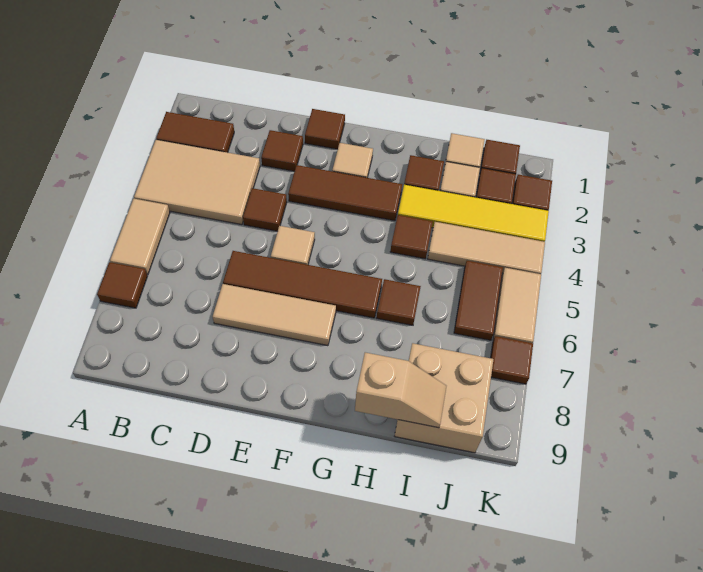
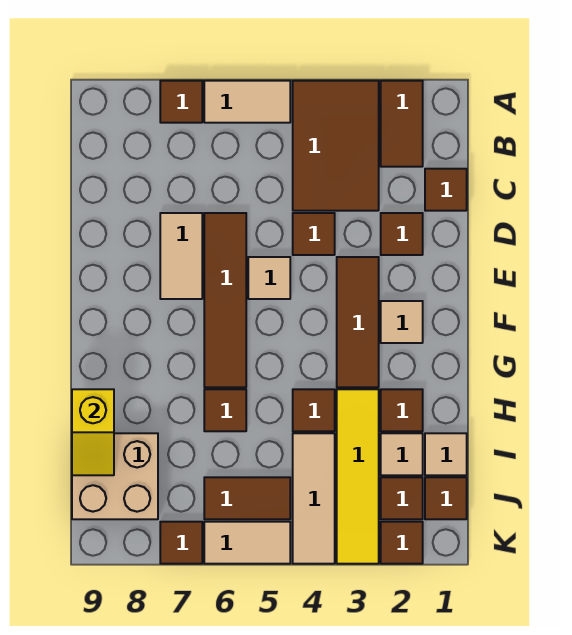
tan 2x3 tile [134,140,260,225] -> brown 2x3 tile [293,81,379,211]
tan 1x3 tile [213,284,336,346] -> tan 1x2 tile [160,213,202,299]
brown 1x1 tile [305,109,345,149] -> brown 1x1 tile moved to [425,169,467,211]
tan 1x2 slope [355,352,446,428] -> yellow 1x2 slope [72,389,114,475]

